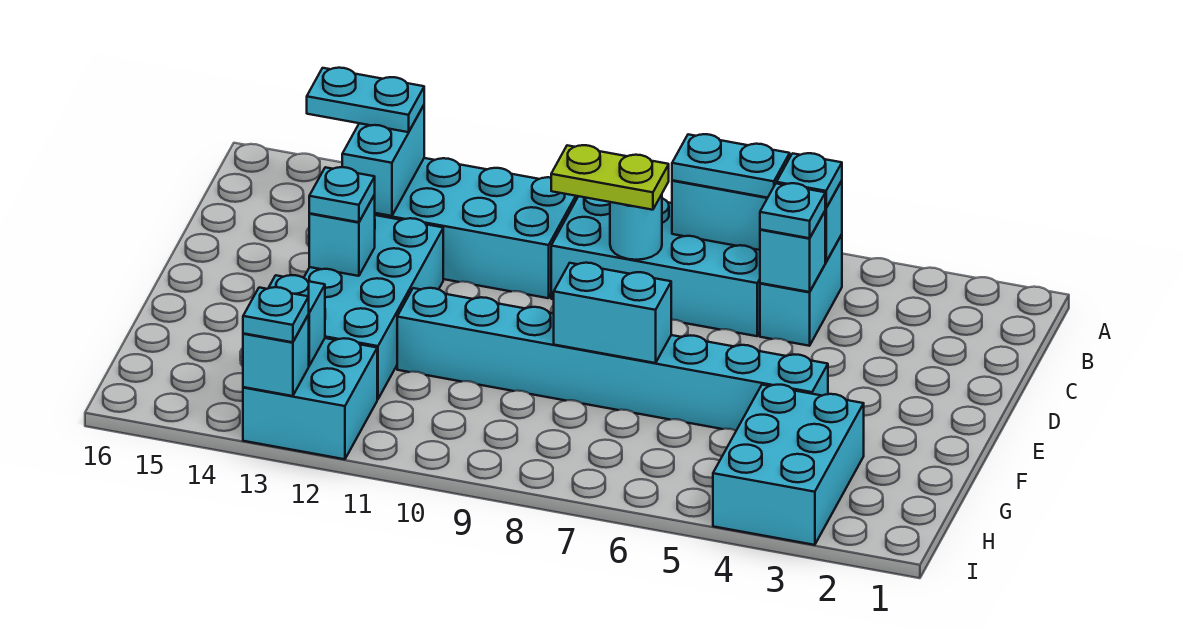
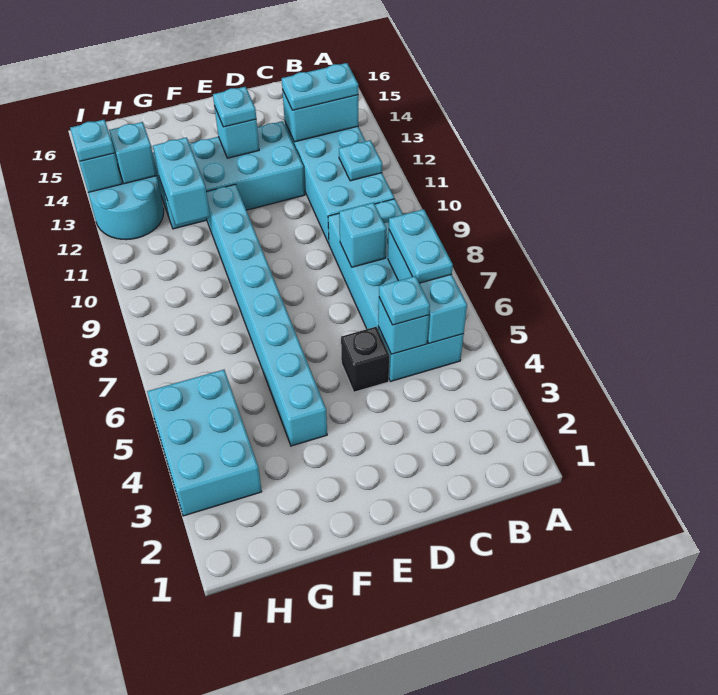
cyan 1x1 plate [777,153,842,208] -> cyan 1x1 plate moved to [339,140,382,181]
cyan 1x2 plate [307,68,424,132] -> cyan 1x2 plate turned to [282,63,358,110]
cyan 1x1 round brick [610,195,662,260] -> cyan 1x1 brick [339,203,386,267]
lime 1x2 plate [551,145,669,210] -> none
none -> black 1x1 brick [341,327,389,392]
cyan 1x2 brick [554,263,671,363] -> cyan 1x2 brick moved to [153,137,210,225]
cyan 2x3 brick [713,385,864,545] -> cyan 2x3 brick turned to [147,370,262,516]
cyan 2x2 brick [243,338,377,459] -> cyan 2x2 round brick [88,168,164,240]

